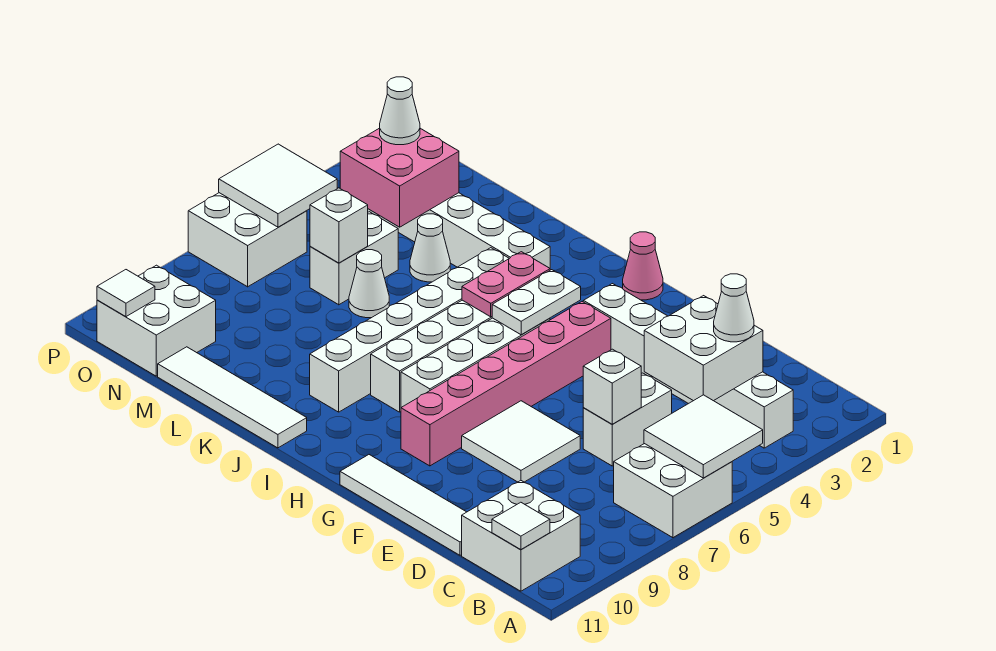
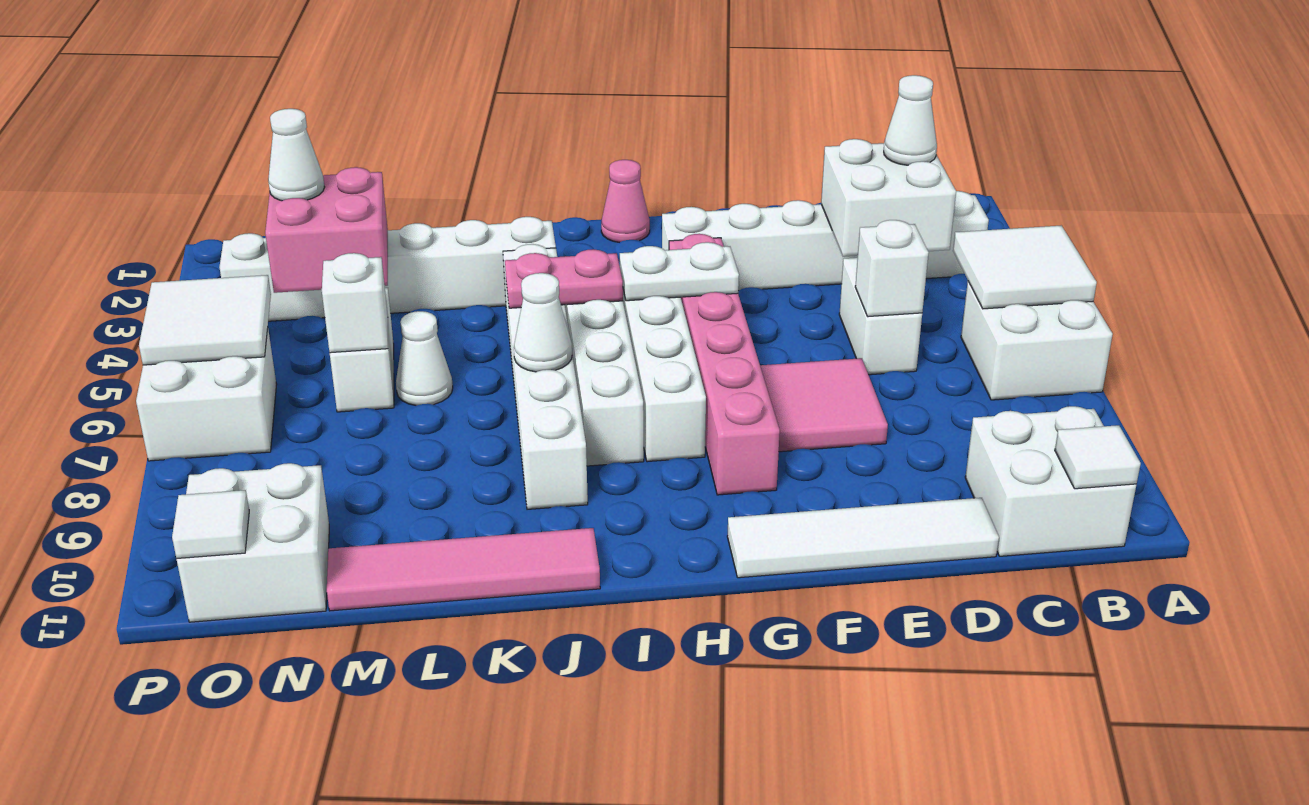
white 2x2 tile [462,401,580,482] -> pink 2x2 tile [760,358,888,452]
white 1x2 plate [492,270,581,335] -> white 1x2 plate turned to [620,242,739,301]
pink 1x2 plate [462,252,550,317] -> pink 1x2 plate turned to [505,249,623,308]
white 1x4 tile [158,347,307,448] -> pink 1x4 tile [327,528,600,611]
white 1x1 cone [410,214,450,282] -> white 1x1 cone moved to [514,273,572,372]

